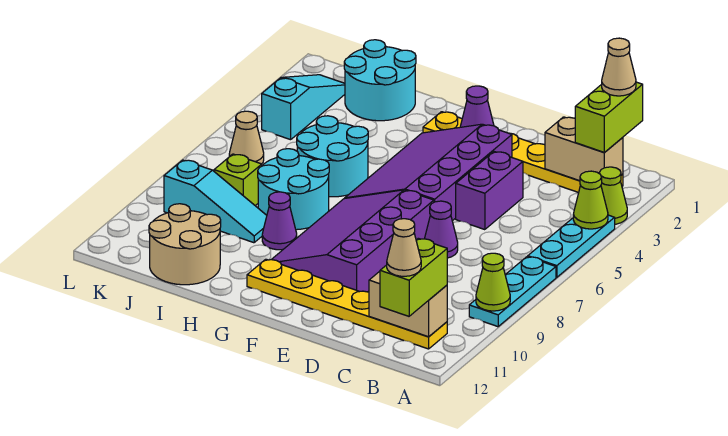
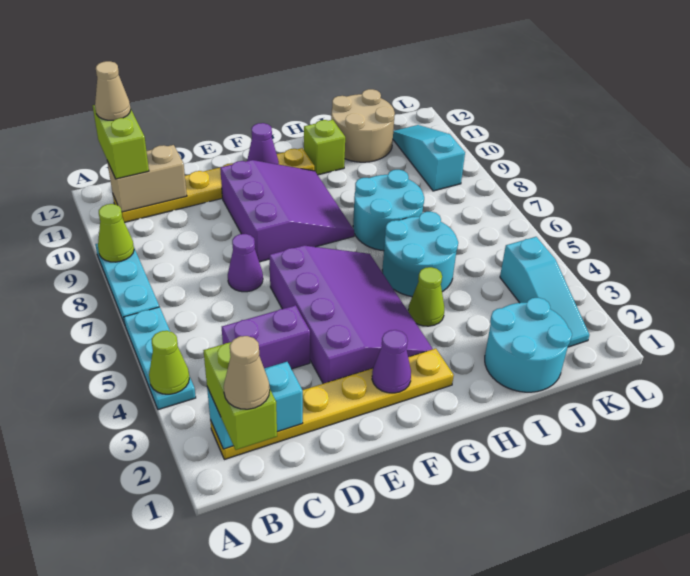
lime 1x1 cone [599,167,627,224] -> lime 1x1 cone moved to [408,267,444,326]
tan 1x2 brick [545,117,623,181] -> cyan 1x2 brick [207,362,303,449]
purple 1x2 brick [456,152,523,230] -> purple 1x2 brick turned to [222,305,310,369]
purple 3x4 slope [271,190,434,292] -> purple 3x3 slope [220,160,354,262]
purple 1x1 cone [262,192,297,250] -> purple 1x1 cone moved to [247,123,279,164]
cyan 1x3 slope [164,160,267,243] -> cyan 1x3 slope turned to [393,125,465,191]
lime 1x1 brick [214,154,262,206] -> lime 1x1 brick moved to [304,120,345,175]
tan 1x1 cone [229,111,264,164] -> none

